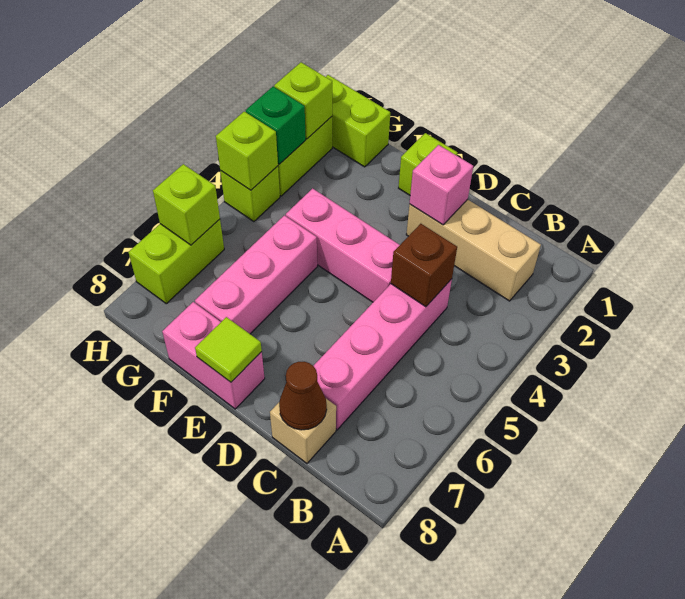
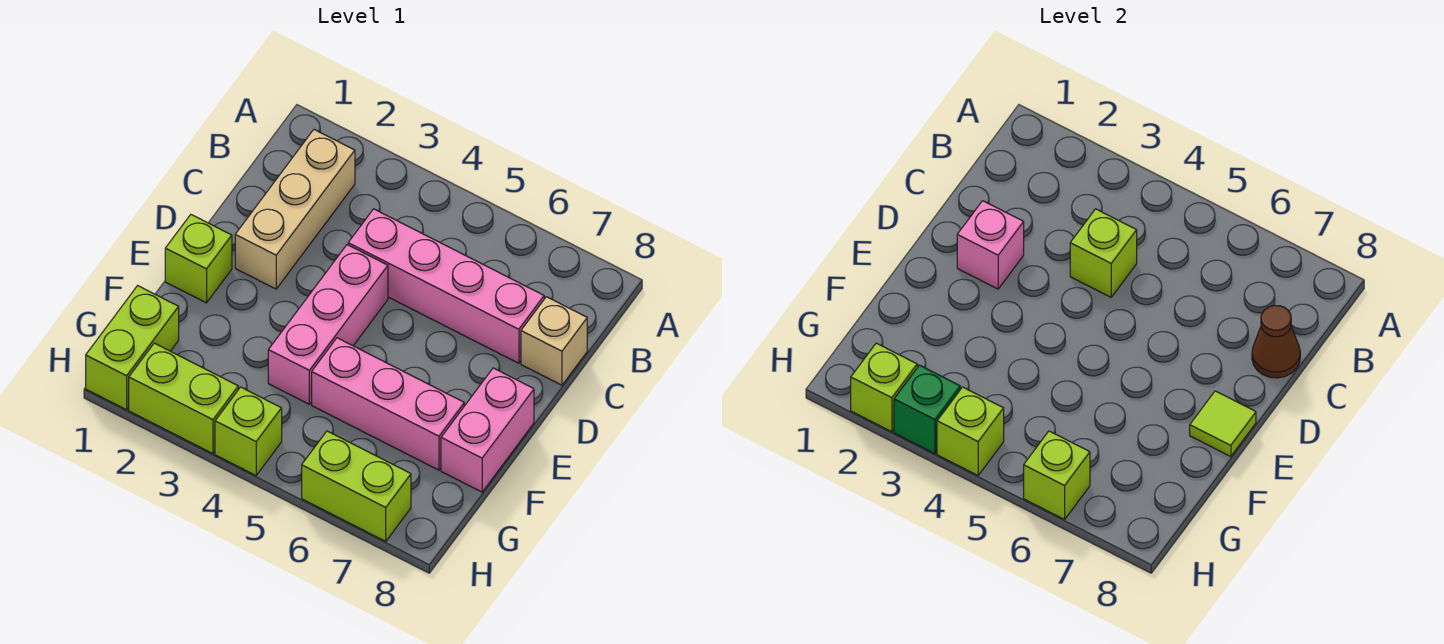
brown 1x1 brick [391,224,457,307] -> lime 1x1 brick [1070,209,1137,297]

